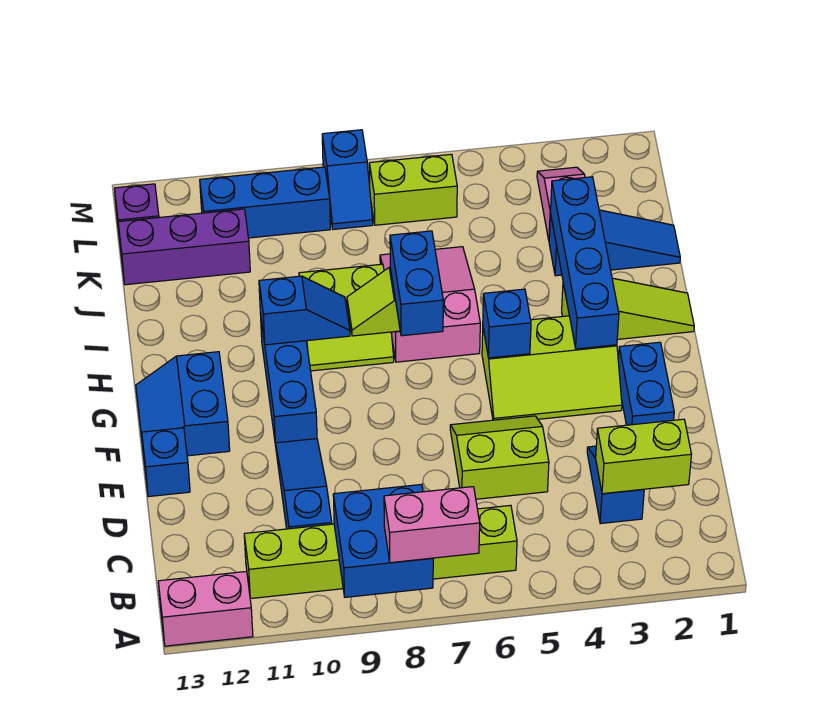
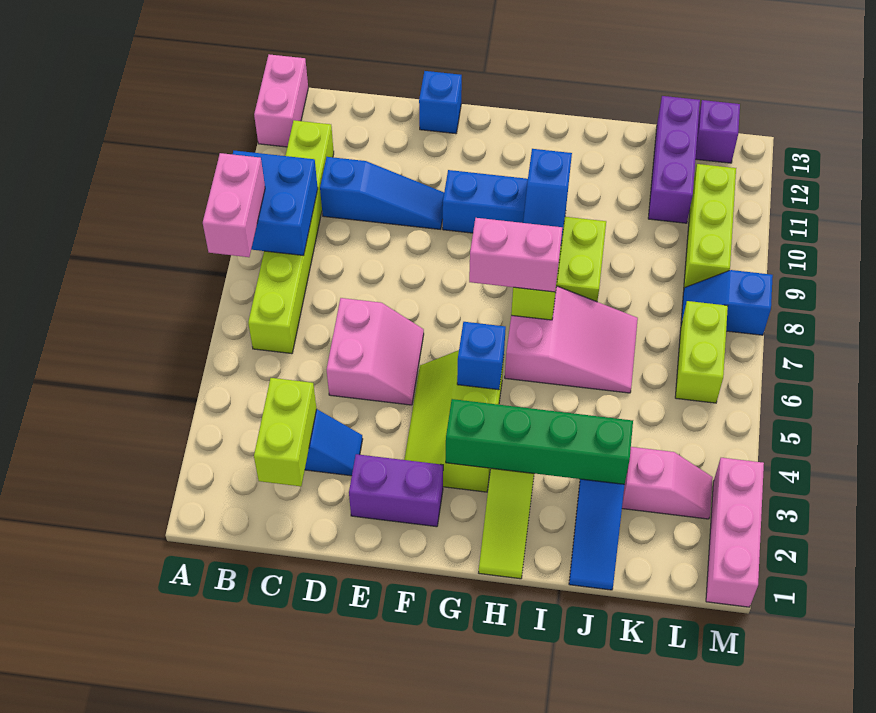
lime 2x2 slope [450,416,549,499] -> pink 2x2 slope [327,298,424,405]
blue 1x2 brick [618,342,674,425] -> purple 1x2 brick [349,454,443,527]
blue 2x2 slope [136,352,230,456] -> none
blue 1x4 brick [551,177,619,349] -> green 1x4 brick [446,399,633,484]
blue 1x2 brick [390,231,443,336] -> pink 1x2 brick [469,218,562,292]
blue 1x3 brick [200,167,330,238] -> lime 1x3 brick [684,164,736,288]
none -> pink 1x3 brick [706,458,764,607]

